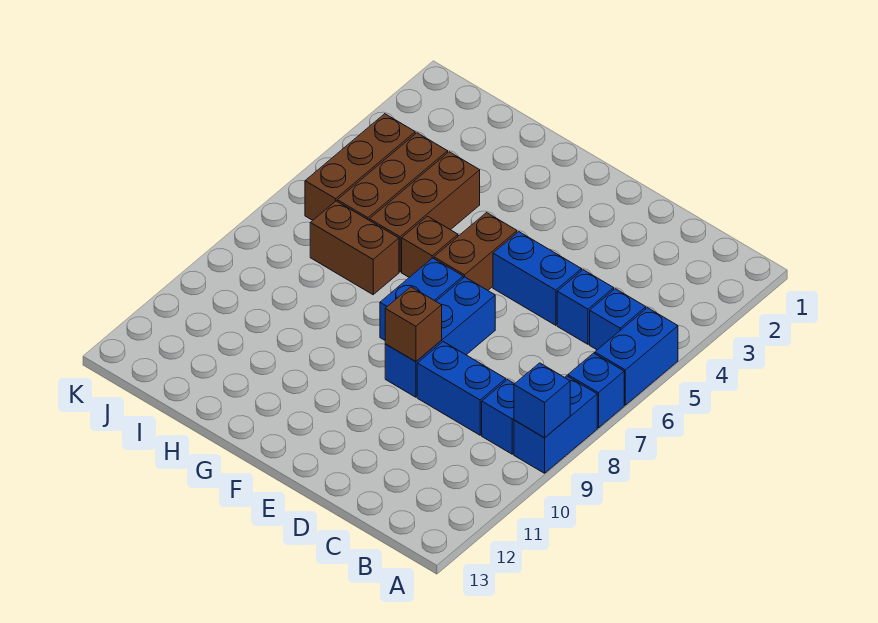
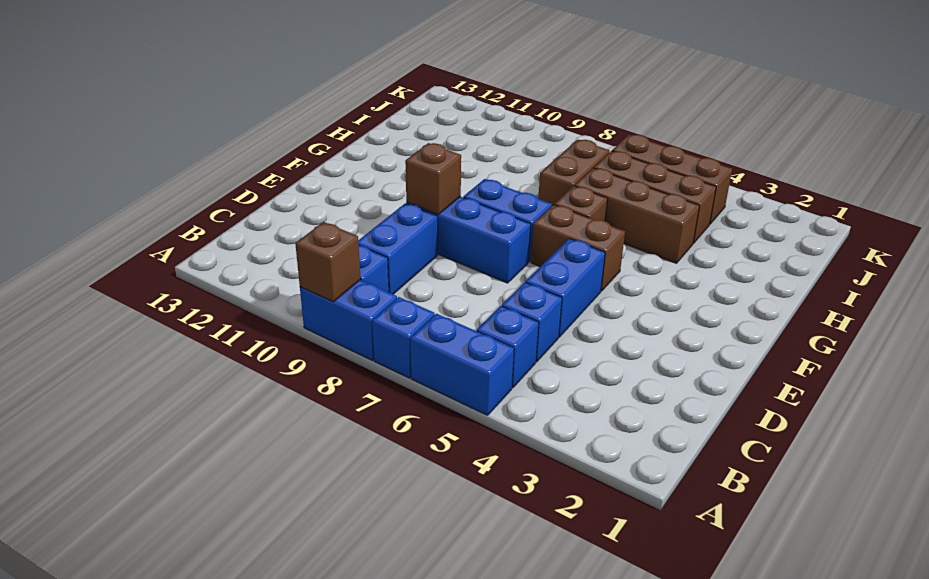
blue 1x1 brick [514,363,570,438] -> brown 1x1 brick [295,222,361,302]

